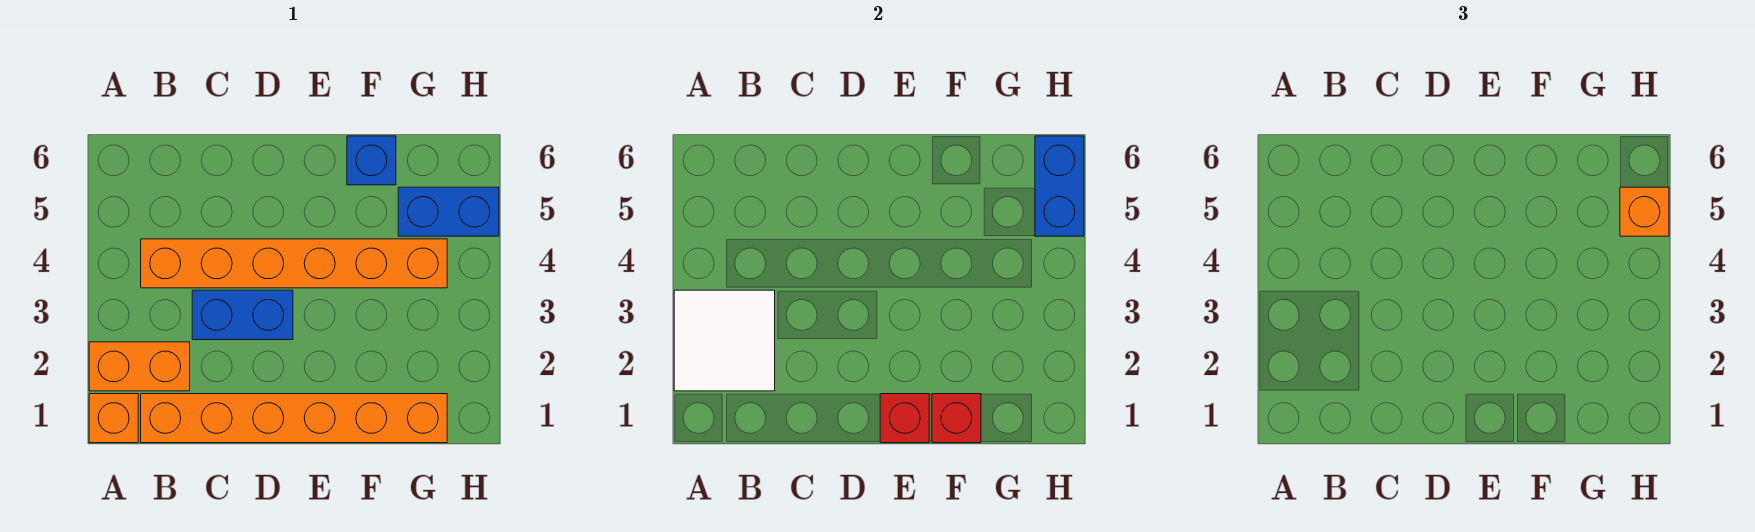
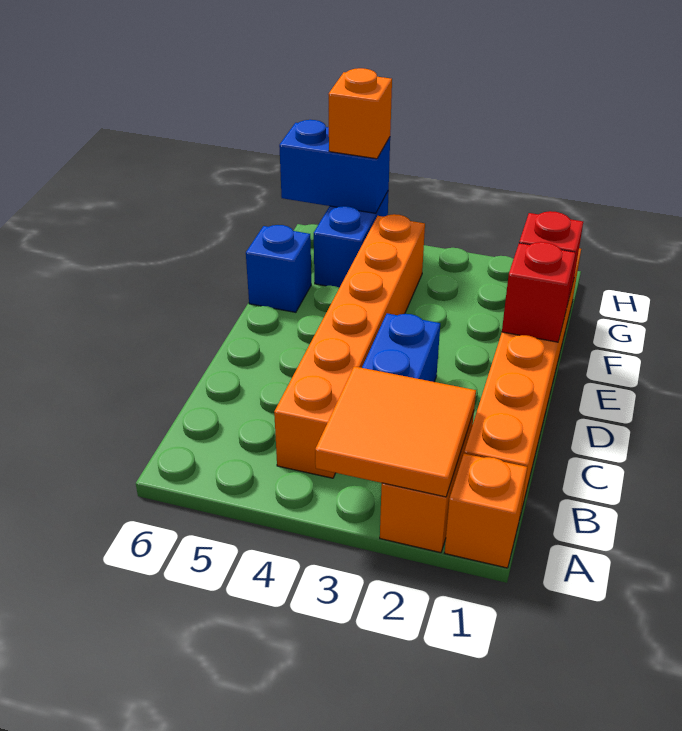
white 2x2 tile [674,290,775,391] -> orange 2x2 tile [315,366,476,497]

